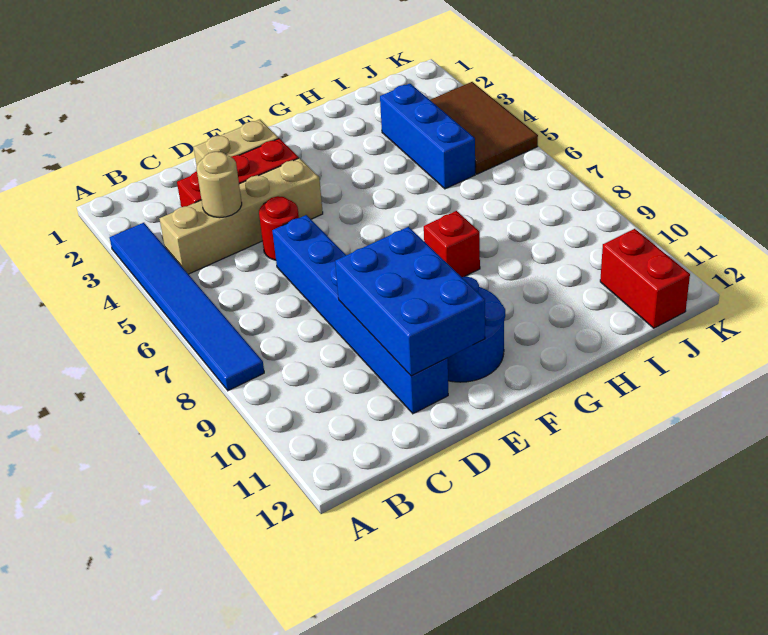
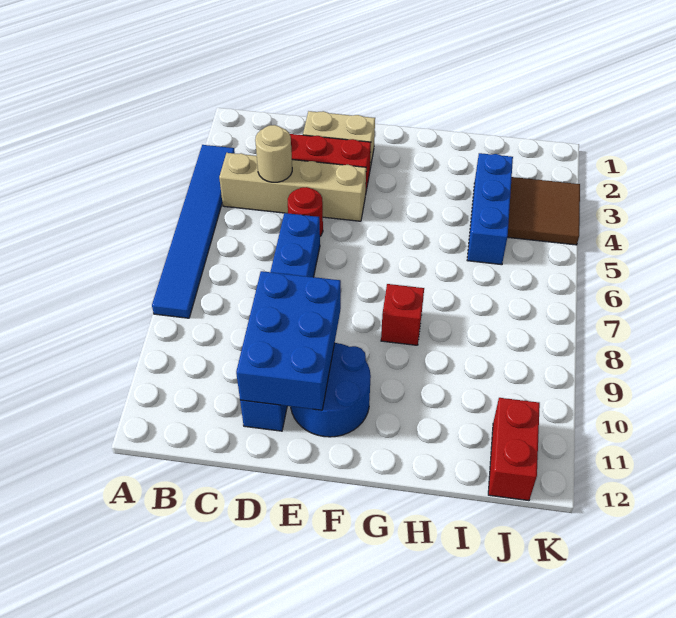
brown 2x3 tile [430,82,538,174] -> brown 2x2 tile [508,177,580,245]

